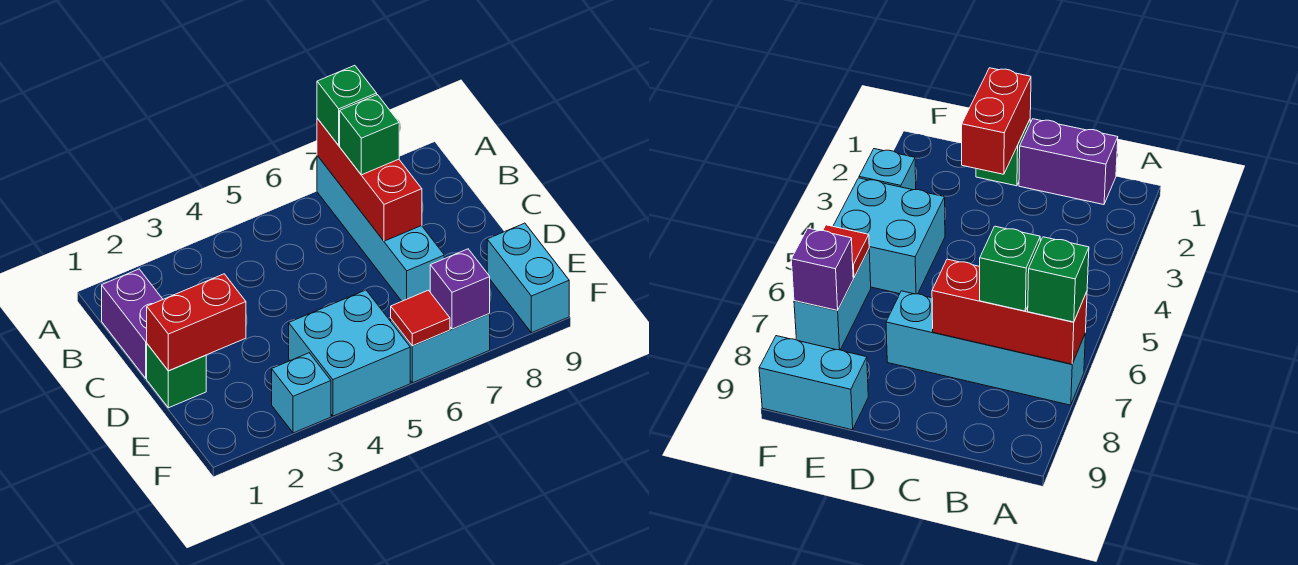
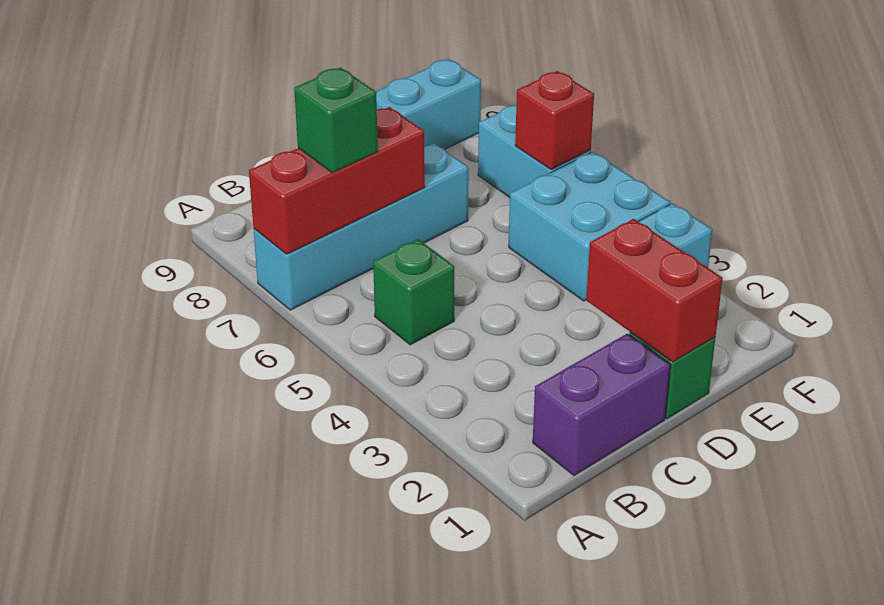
green 1x1 brick [317,65,377,145] -> green 1x1 brick moved to [373,239,455,345]
red 1x1 tile [391,290,450,346] -> red 1x1 brick [515,71,594,170]
purple 1x1 brick [430,249,490,329] -> none

